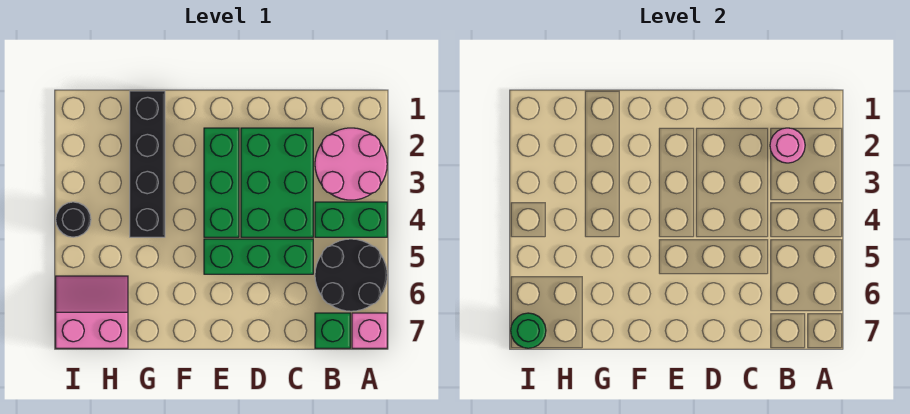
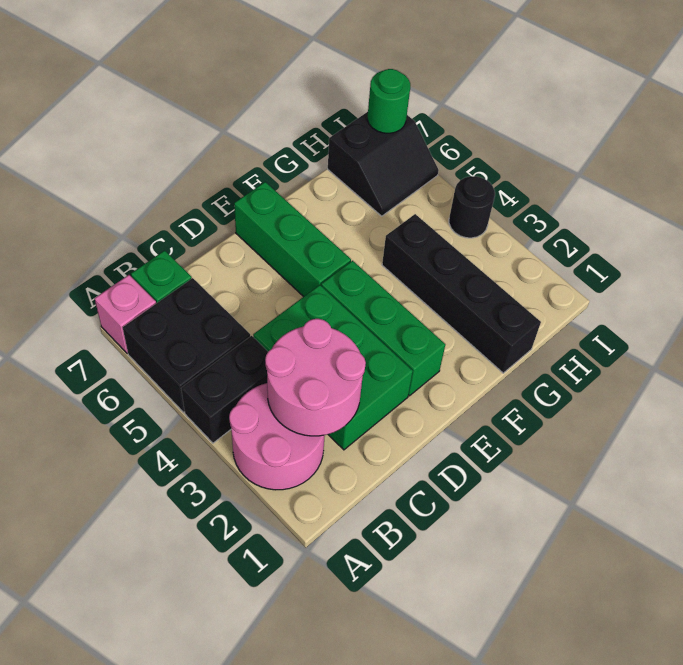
green 1x2 brick [315,202,387,237] -> black 1x2 brick [181,336,268,443]
black 2x2 round brick [315,239,387,311] -> black 2x2 brick [123,278,250,412]
pink 1x1 round brick [770,128,805,163] -> pink 2x2 round brick [265,319,366,436]
green 1x3 brick [204,239,313,274] -> green 1x3 brick turned to [234,182,351,297]
pink 2x2 slope [56,276,128,348] -> black 2x2 slope [328,112,439,216]

